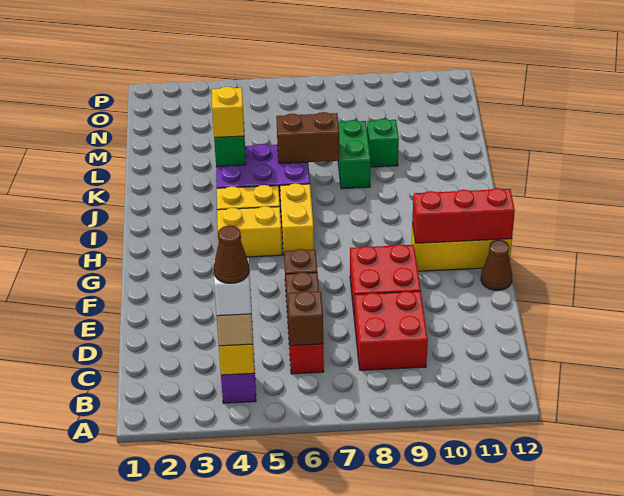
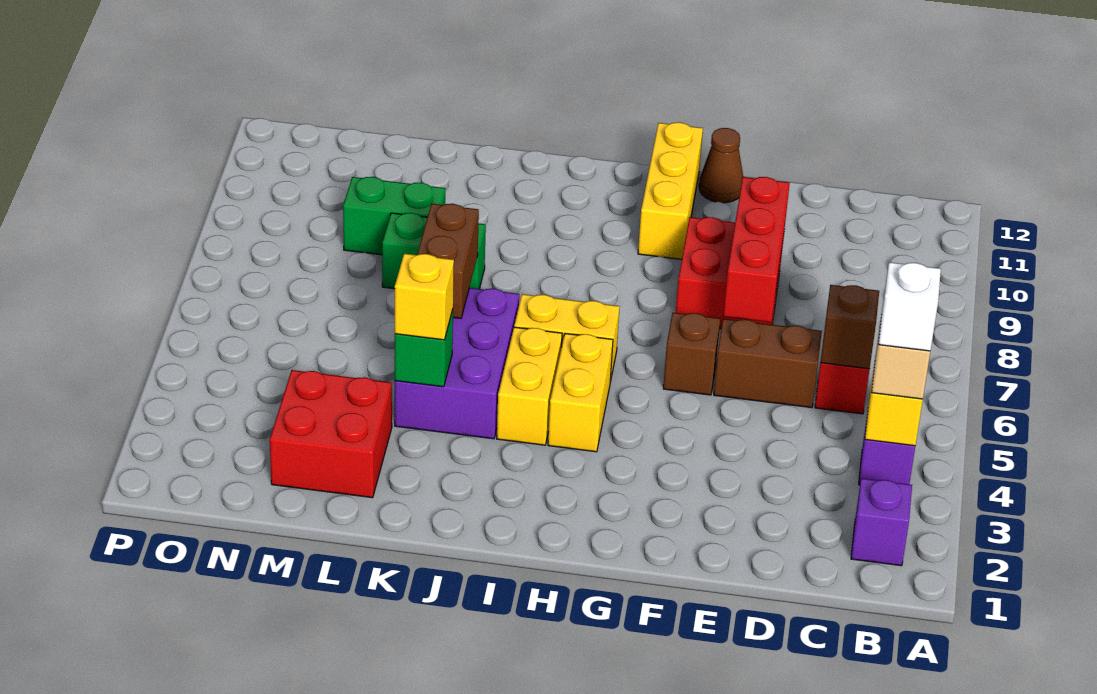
none -> purple 1x1 brick [851,478,912,566]
brown 1x1 cone [214,225,249,283] -> none
red 2x2 brick [355,291,428,370] -> red 2x2 brick moved to [270,370,392,498]
red 1x3 brick [412,188,515,243] -> red 1x3 brick moved to [723,177,790,322]
green 1x1 brick [367,119,399,167] -> green 1x2 brick [343,177,446,255]

